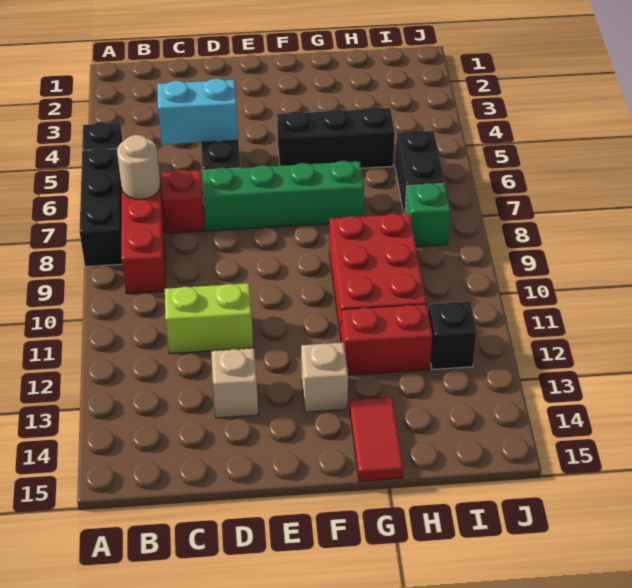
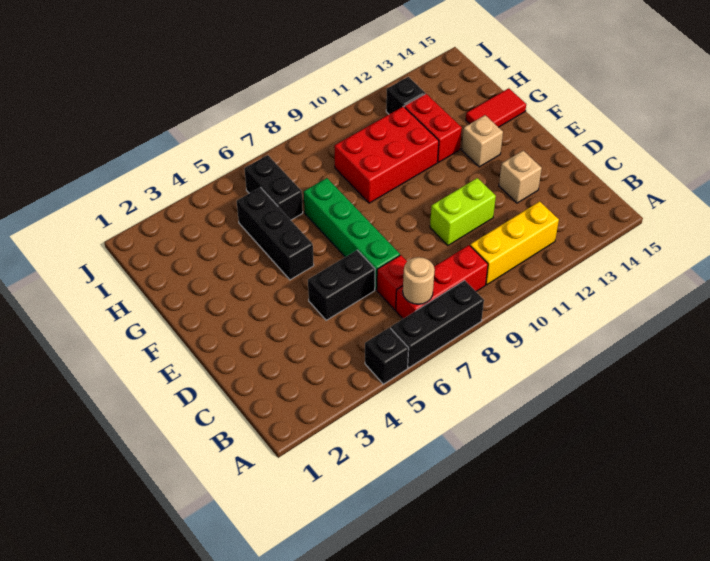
none -> yellow 1x3 brick [470,201,559,285]
cyan 1x2 brick [157,78,238,144] -> none
lime 1x2 brick [165,283,253,354] -> lime 1x2 brick turned to [430,178,496,245]
black 1x2 brick [395,130,445,214] -> black 1x2 brick turned to [244,155,303,220]
green 1x1 brick [405,183,451,247] -> none

